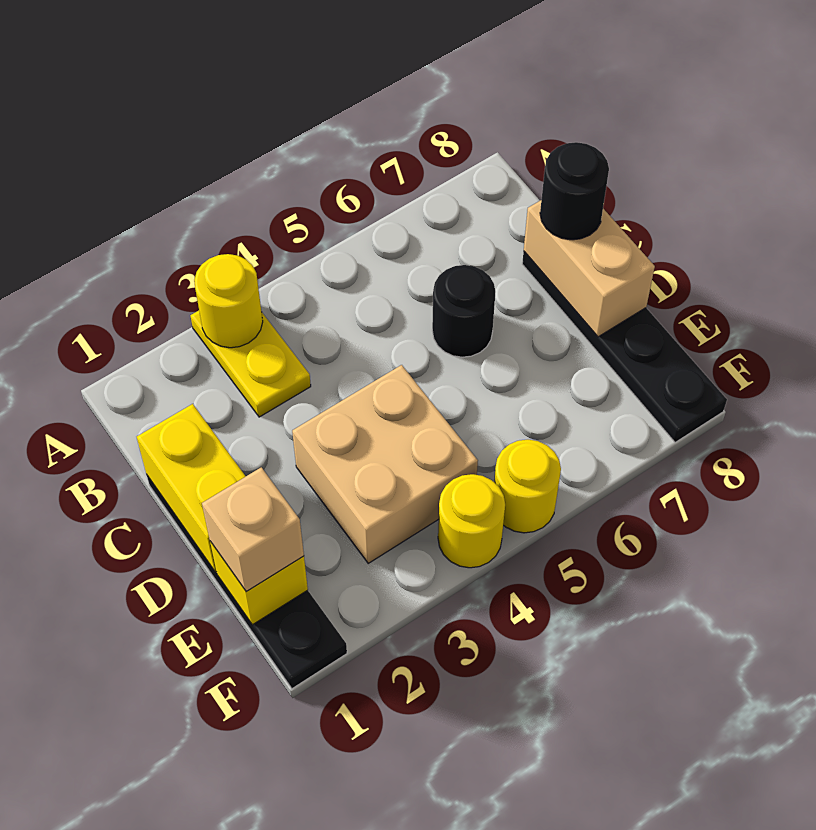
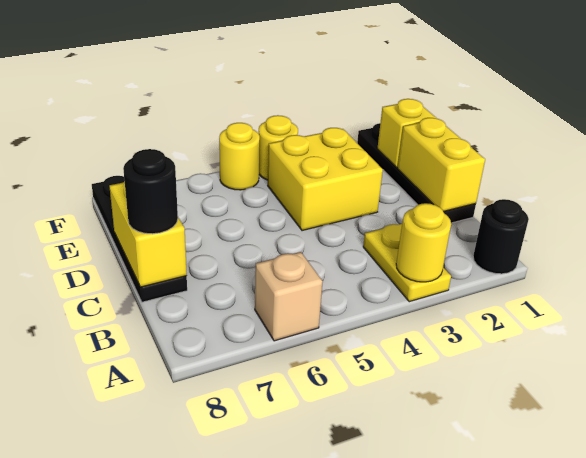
black 1x1 round brick [432,265,496,357] -> black 1x1 round brick moved to [473,199,529,274]
tan 1x2 brick [524,200,655,337] -> yellow 1x2 brick [109,181,187,287]
tan 2x2 brick [292,365,478,563] -> yellow 2x2 brick [268,128,383,231]
tan 1x1 brick [202,467,304,592] -> tan 1x1 brick moved to [255,252,323,341]

